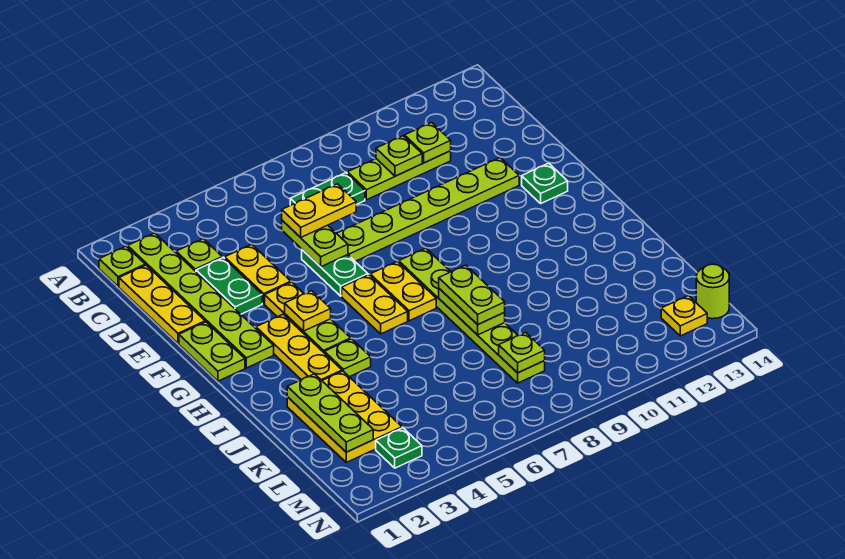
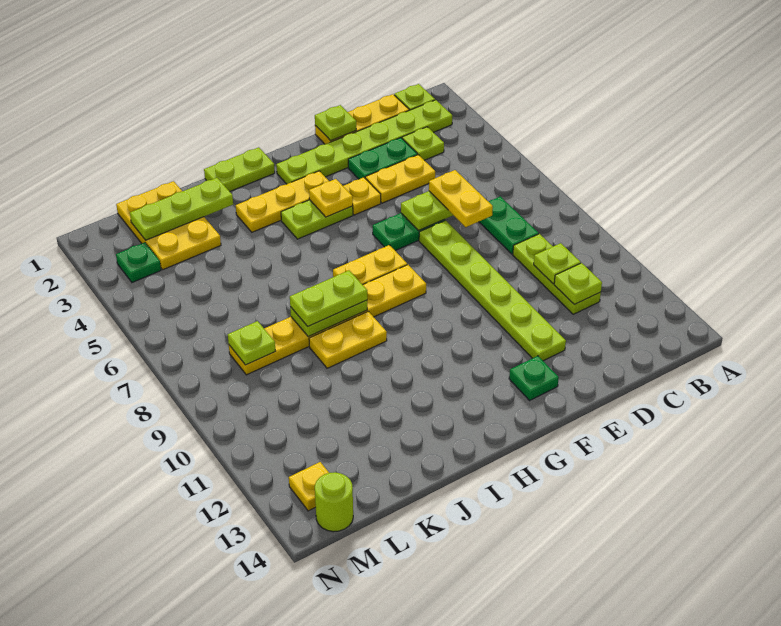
lime 1x2 plate [179,322,245,381] -> lime 1x2 plate moved to [204,147,275,191]
yellow 1x2 plate [342,275,408,334] -> yellow 1x2 plate moved to [309,311,387,368]
lime 1x6 plate [399,248,545,383] -> yellow 1x6 plate [229,265,426,375]
lime 1x1 plate [324,339,371,377] -> lime 1x1 plate moved to [315,105,356,141]
yellow 2x3 plate [287,371,402,462] -> yellow 2x3 plate turned to [116,181,221,270]

